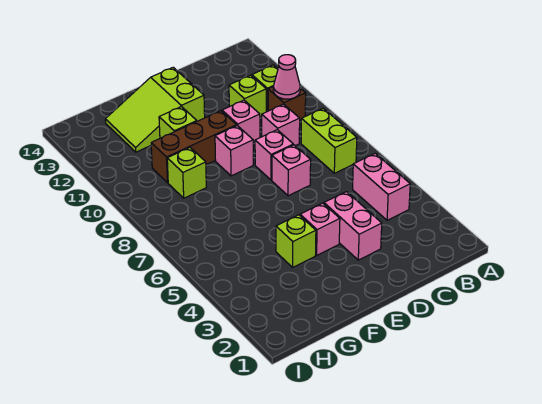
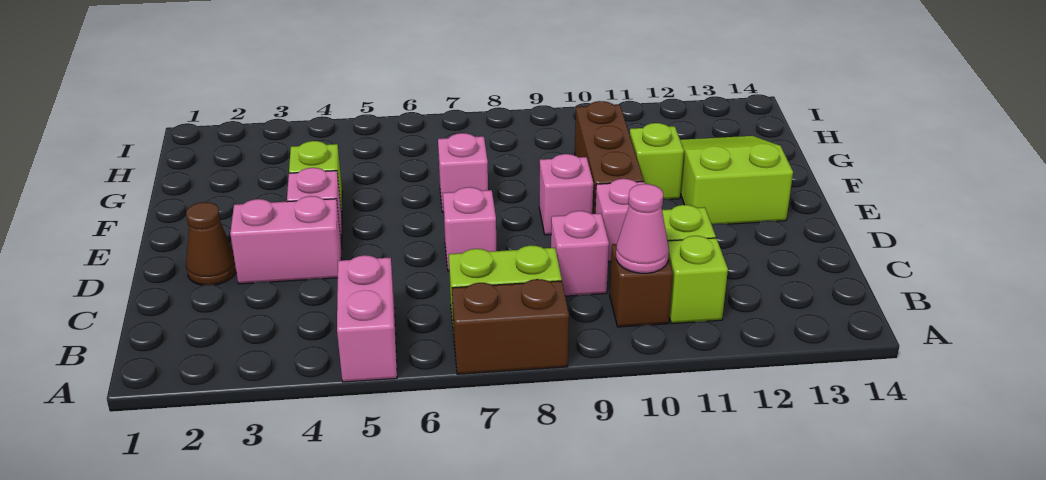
none -> brown 1x2 brick [452,279,569,374]
pink 1x2 brick [353,153,410,220] -> pink 1x2 brick turned to [337,255,397,382]
none -> brown 1x1 cone [186,202,236,285]
pink 1x1 brick [255,130,293,180] -> pink 1x1 brick moved to [438,133,488,212]
lime 1x1 brick [167,148,206,198] -> none

